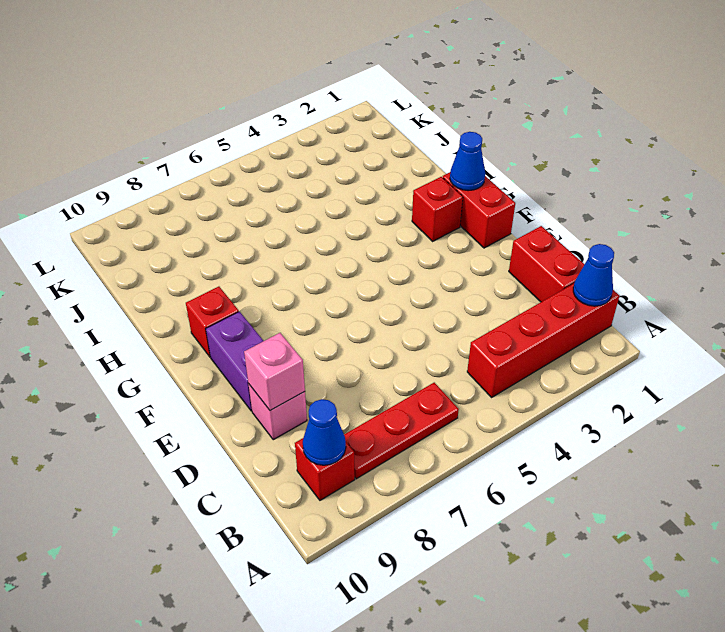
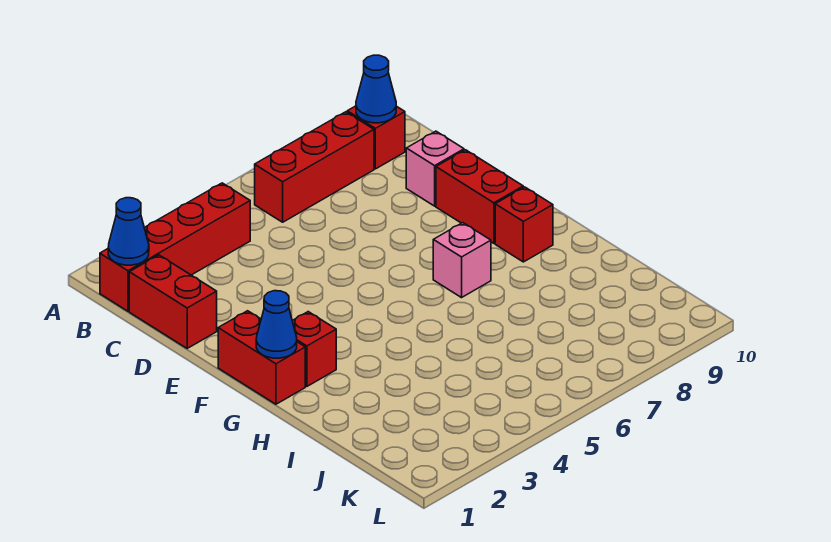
red 1x3 plate [344,383,459,479] -> red 1x3 brick [255,112,374,222]
pink 1x1 brick [244,333,305,411] -> pink 1x1 brick moved to [433,223,491,298]
purple 1x2 brick [206,311,263,411] -> red 1x2 brick [436,150,523,243]

